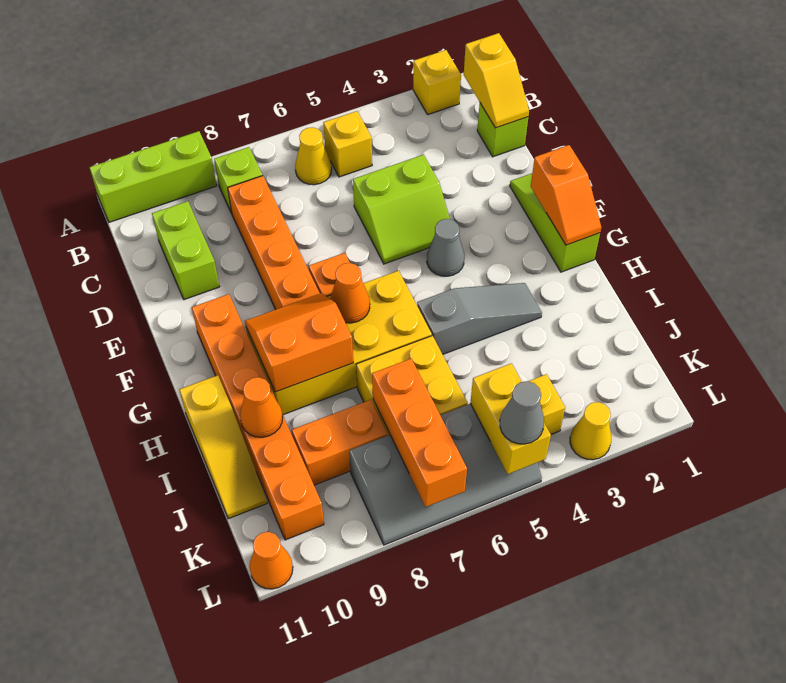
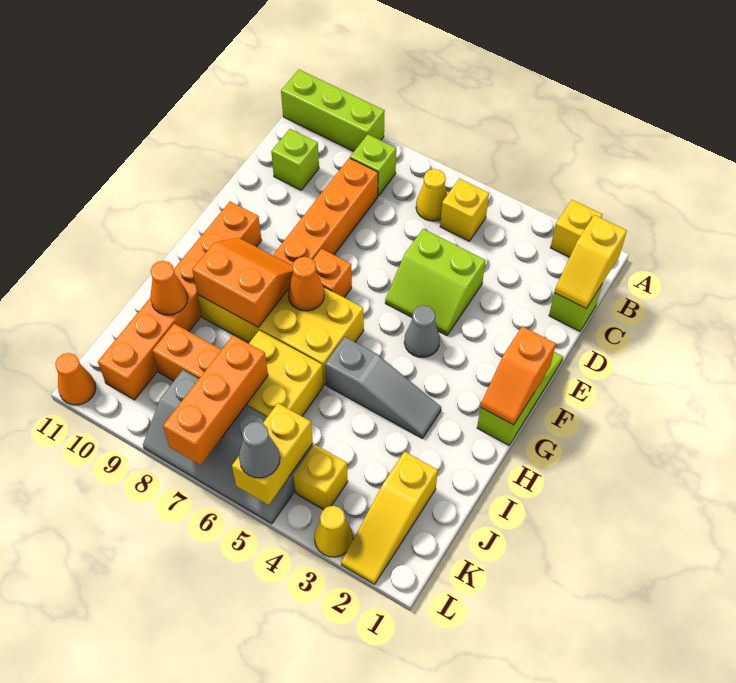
lime 1x2 brick [152,201,220,300] -> lime 1x1 brick [271,129,319,190]
yellow 1x3 slope [179,375,267,519] -> yellow 1x3 slope moved to [341,452,438,585]

